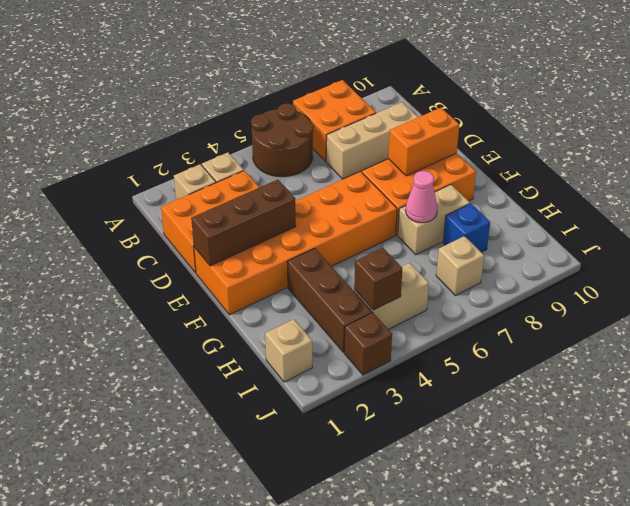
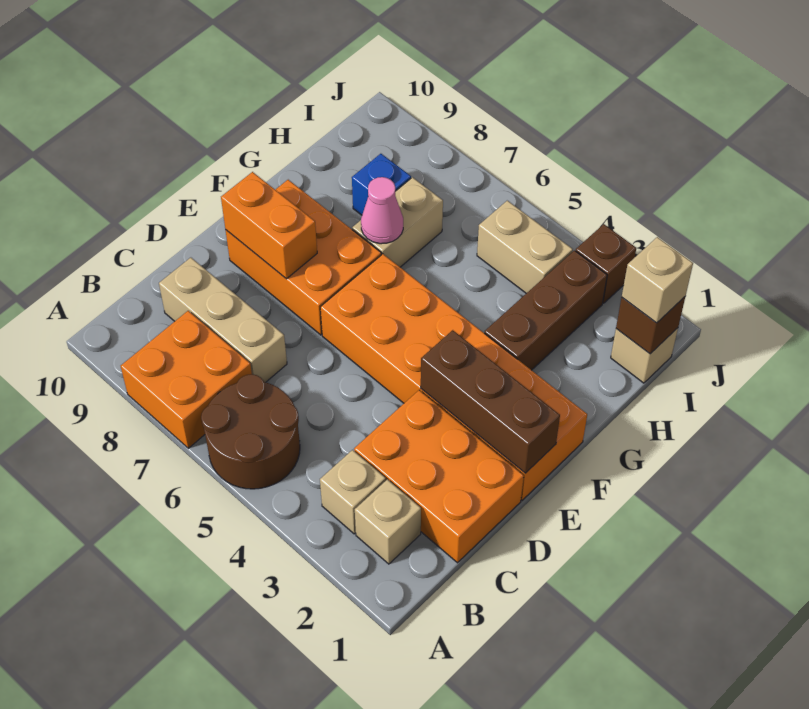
tan 1x2 brick [398,185,470,255] -> tan 1x2 brick turned to [352,177,443,267]
brown 1x1 brick [354,248,403,310] -> brown 1x1 brick moved to [616,297,685,354]
tan 1x1 brick [436,236,484,296] -> tan 1x1 brick moved to [622,237,693,323]

